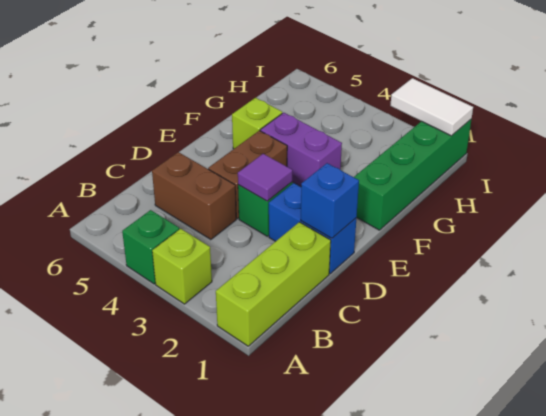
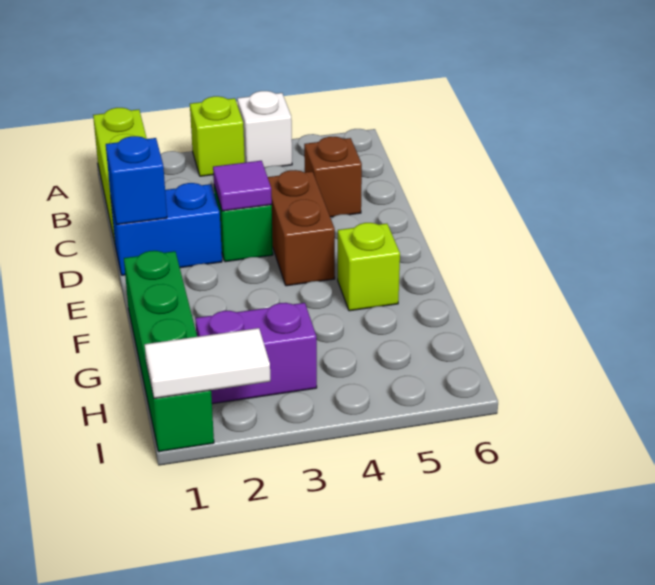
green 1x1 brick [122,210,179,284] -> white 1x1 brick [237,91,292,168]
brown 1x2 brick [152,152,236,240] -> brown 1x1 brick [304,137,362,217]
purple 1x2 brick [260,113,342,186] -> purple 1x2 brick moved to [195,303,317,404]

